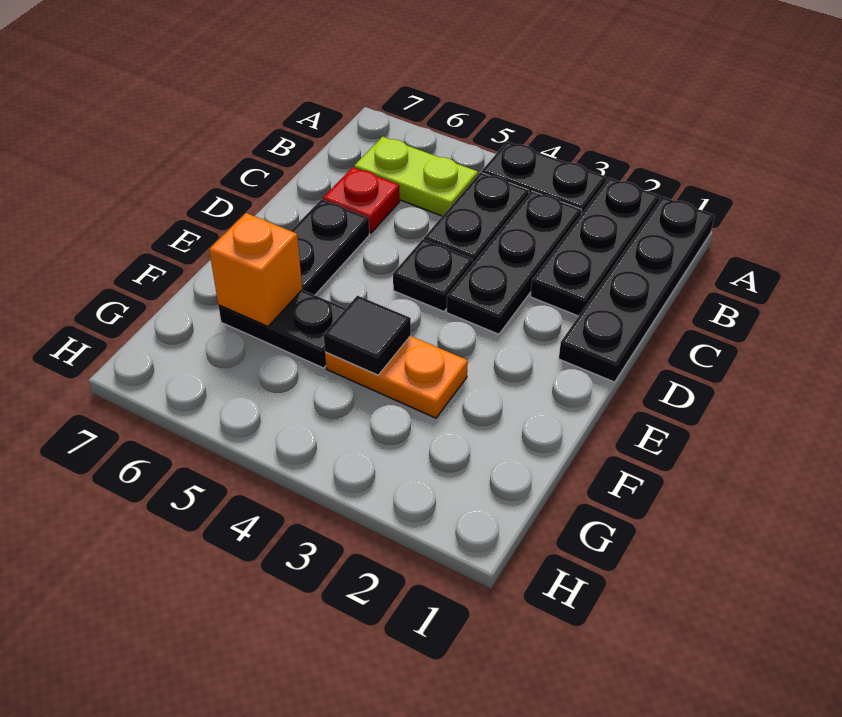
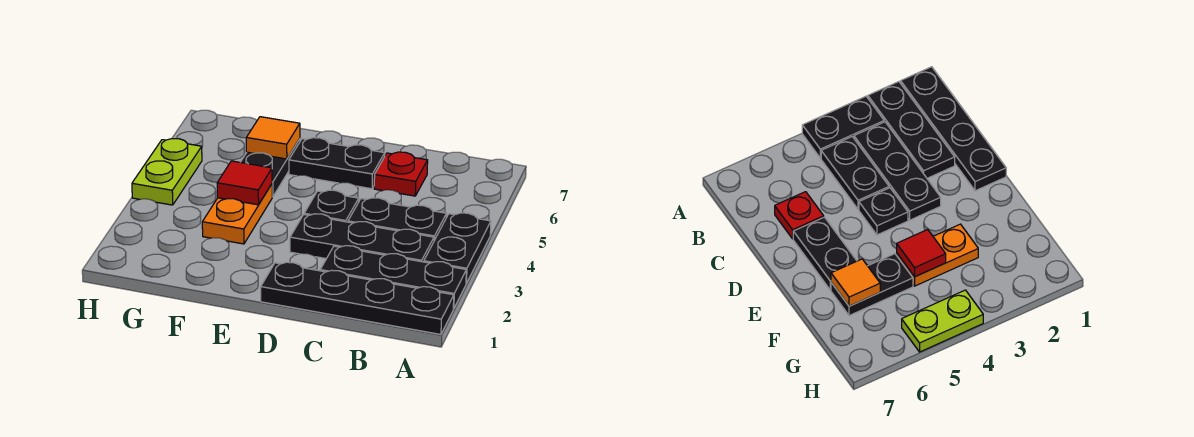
lime 1x2 plate [354,137,478,216] -> lime 1x2 plate moved to [132,139,202,205]
black 1x1 tile [324,296,411,375] -> red 1x1 tile [217,161,272,205]
orange 1x1 brick [209,213,302,326] -> orange 1x1 tile [246,117,300,159]

